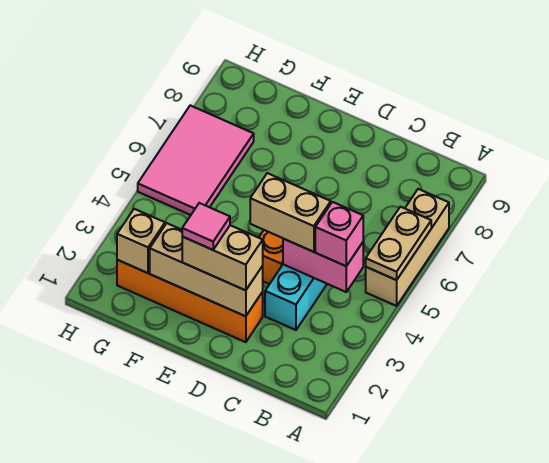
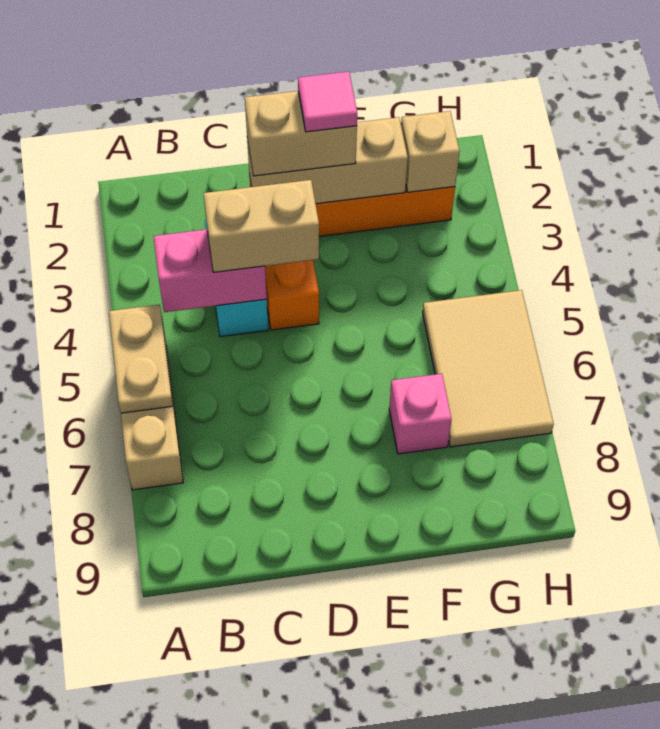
pink 1x1 brick [315,202,363,266] -> pink 1x1 brick moved to [389,374,452,454]
pink 2x3 tile [138,105,254,215] -> tan 2x3 tile [423,290,554,447]

